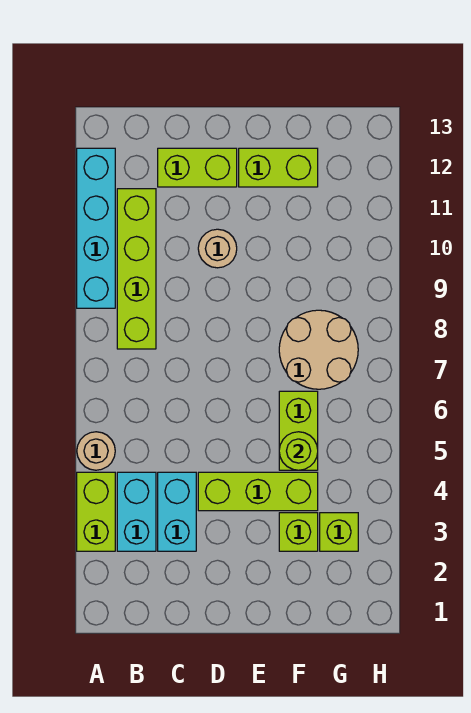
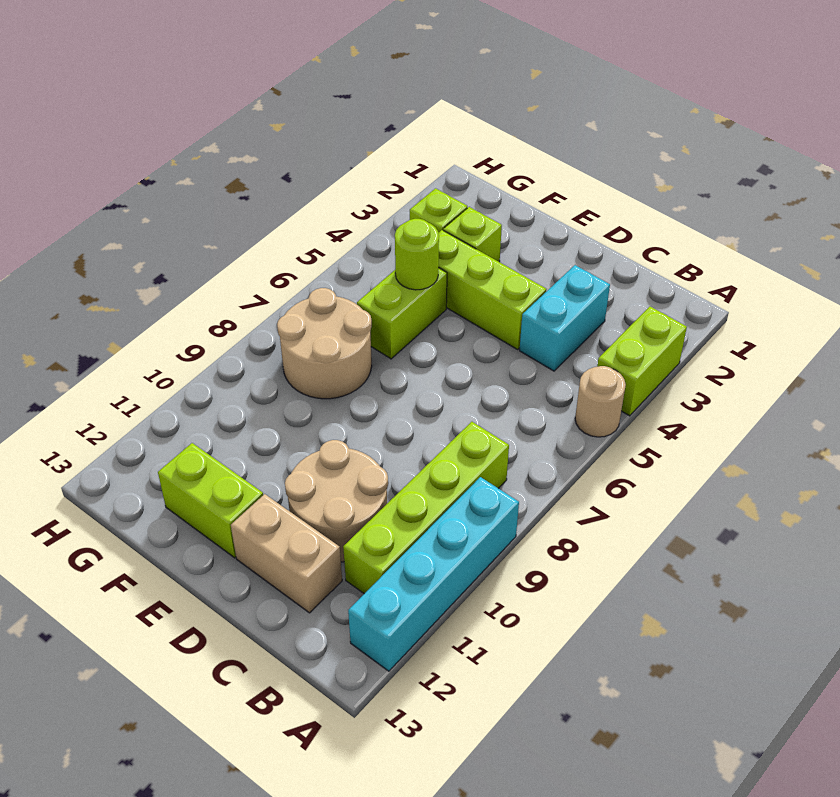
cyan 1x2 brick [117,472,156,551] -> none
lime 1x2 brick [158,148,237,187] -> tan 1x2 brick [231,494,342,613]
tan 1x1 round brick [198,229,237,268] -> tan 2x2 round brick [285,440,388,562]

